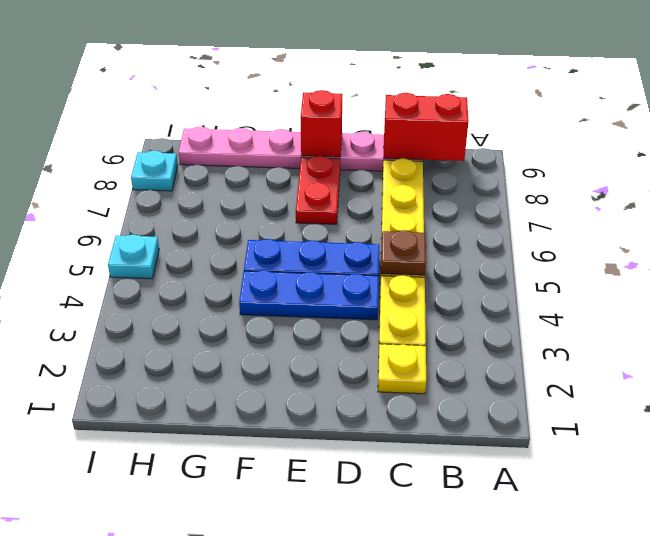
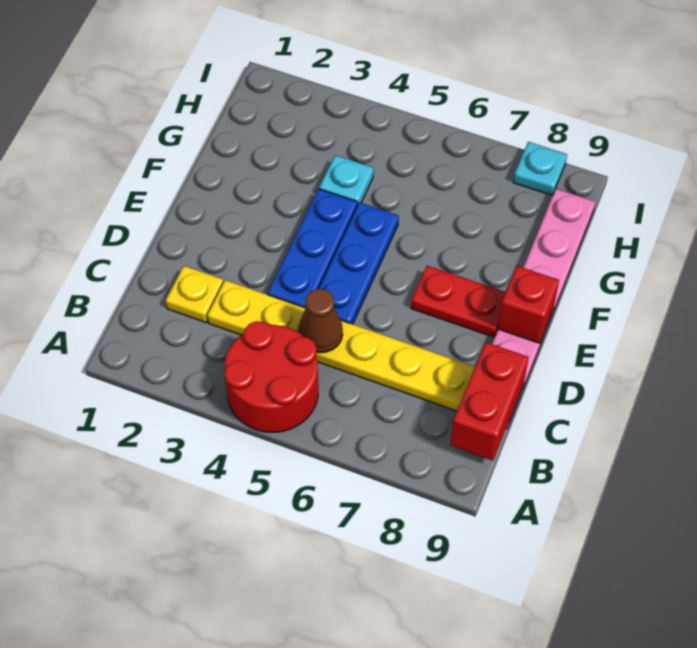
none -> red 2x2 round brick [224,321,318,432]
brown 1x1 plate [381,230,426,275] -> brown 1x1 cone [299,289,343,353]
cyan 1x1 plate [108,234,159,279] -> cyan 1x1 plate moved to [319,155,374,206]

